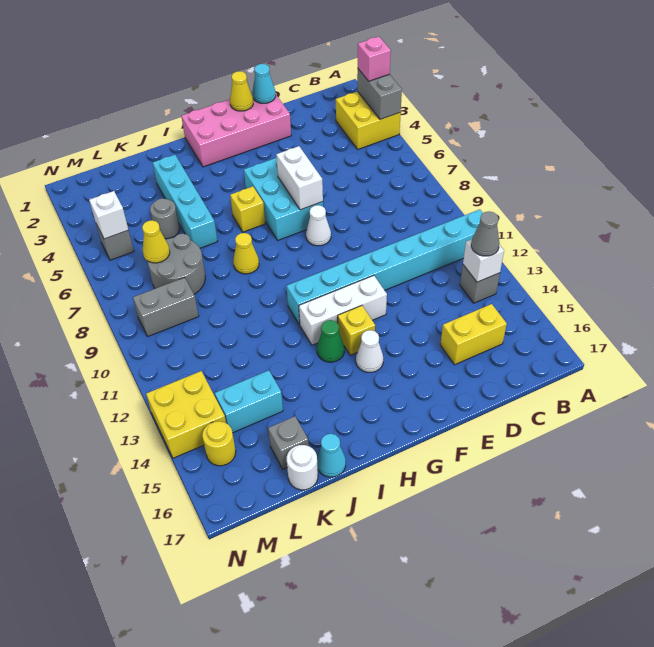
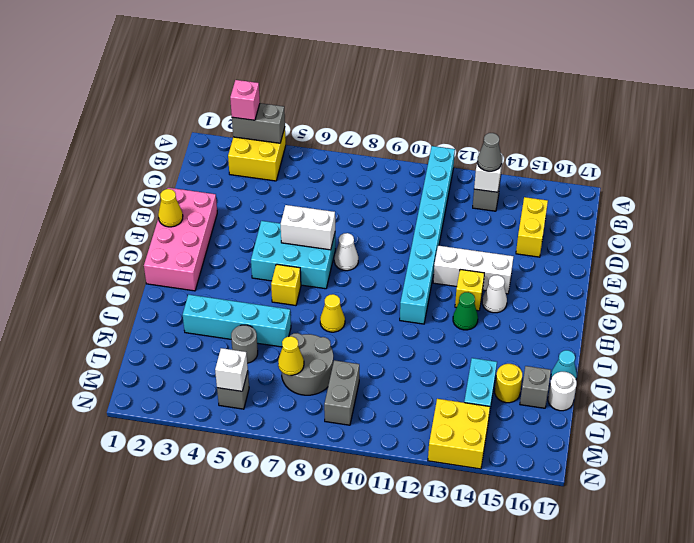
cyan 1x1 cone [252,64,276,103] -> none
white 1x3 brick [299,275,387,345] -> white 1x3 brick turned to [433,246,514,294]
yellow 1x1 round brick [202,421,236,466] -> yellow 1x1 round brick moved to [495,364,522,403]

